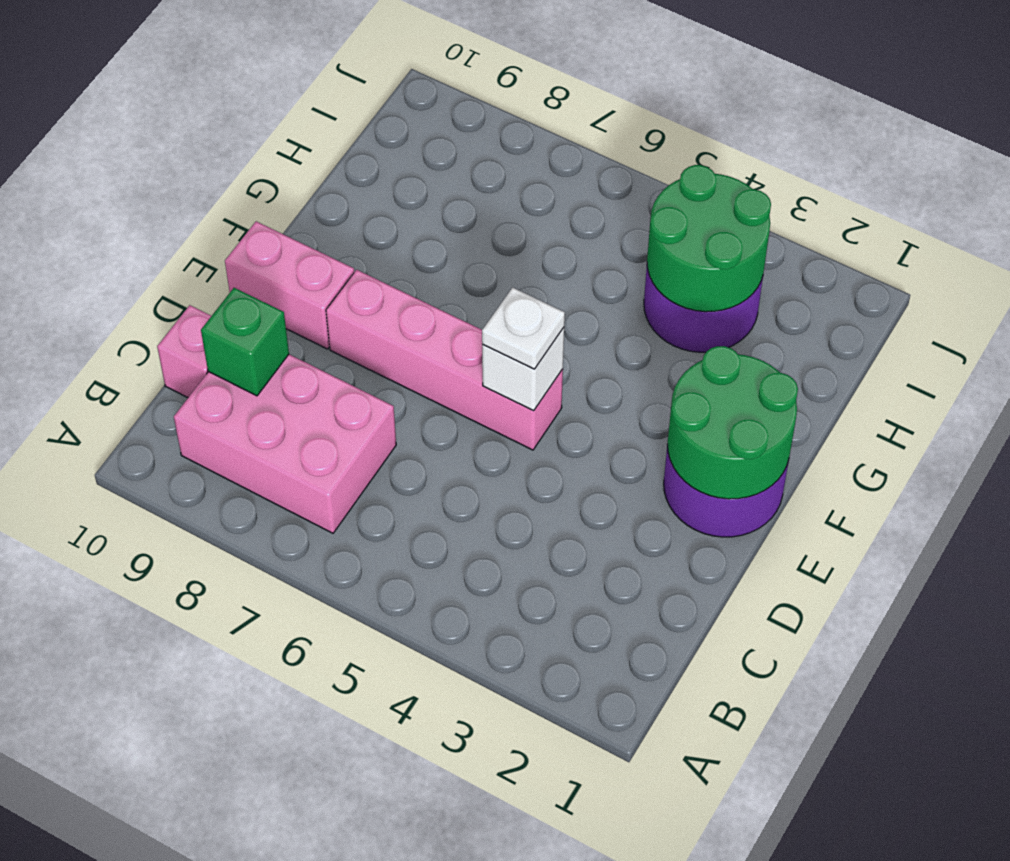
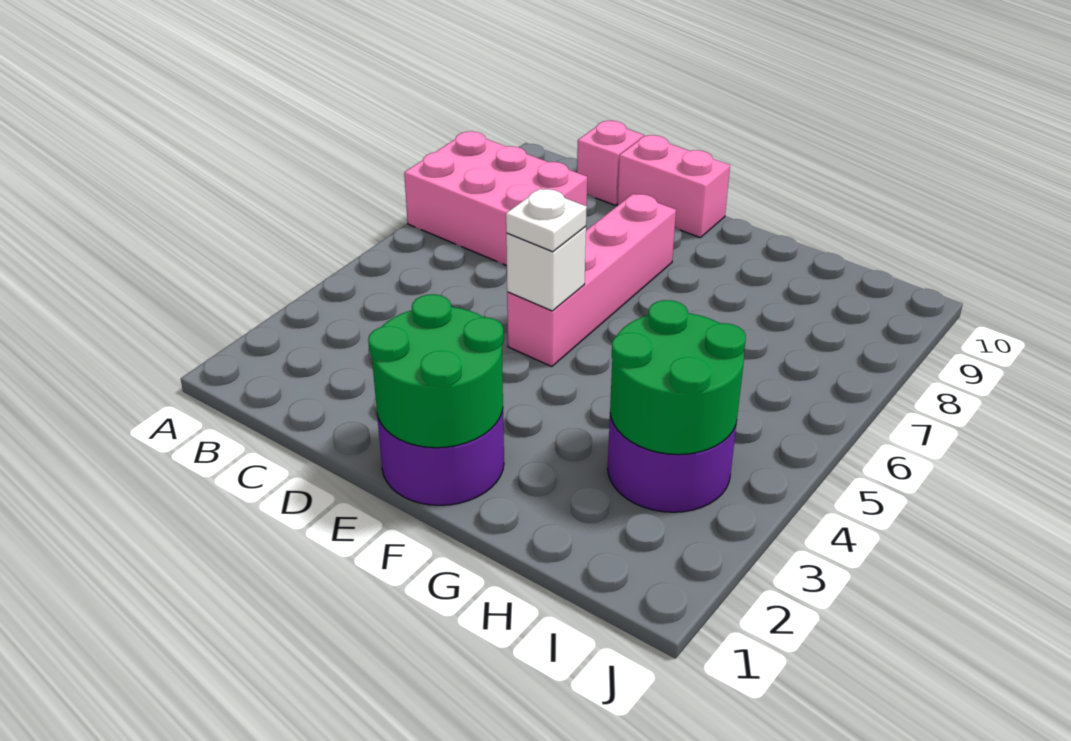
pink 2x3 brick [174,354,396,533] -> pink 2x3 brick turned to [404,131,587,266]
green 1x1 brick [201,288,289,396] -> none
pink 1x2 brick [225,221,354,349] -> pink 1x2 brick turned to [617,135,730,238]

